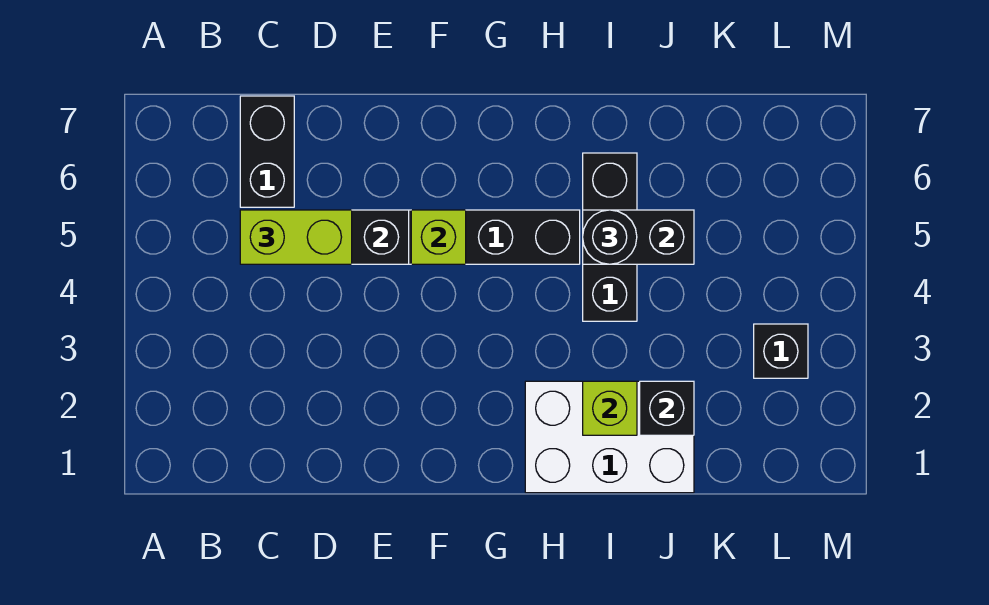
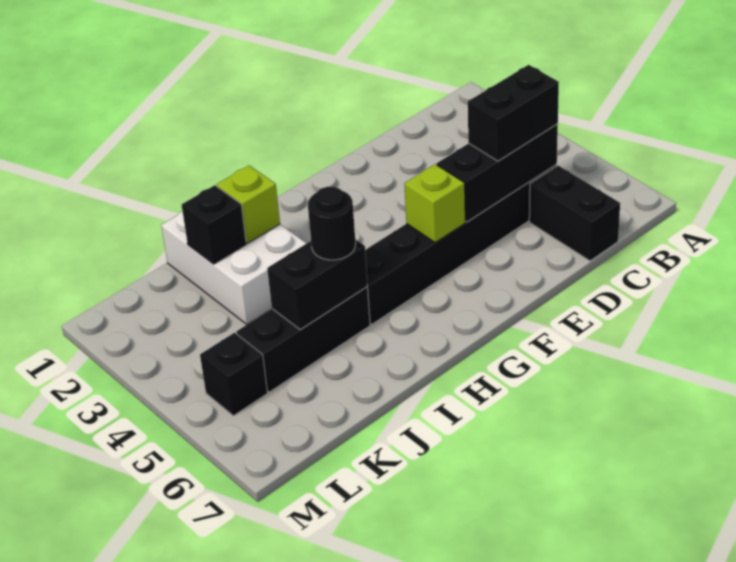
lime 1x2 brick [240,210,352,264] -> black 1x2 brick [468,65,559,161]
white 2x3 brick [525,381,694,493] -> white 2x3 brick turned to [161,211,307,324]
black 1x3 brick [583,153,637,321] -> black 1x3 brick turned to [236,287,370,392]
black 1x1 brick [754,324,808,378] -> black 1x1 brick moved to [200,333,267,416]

